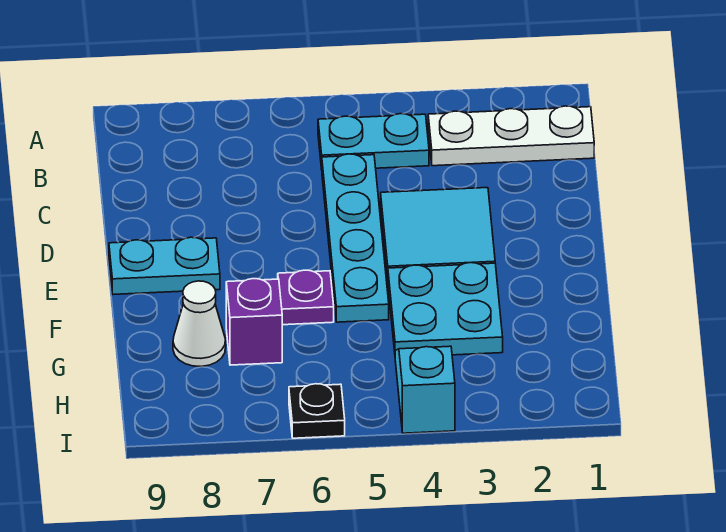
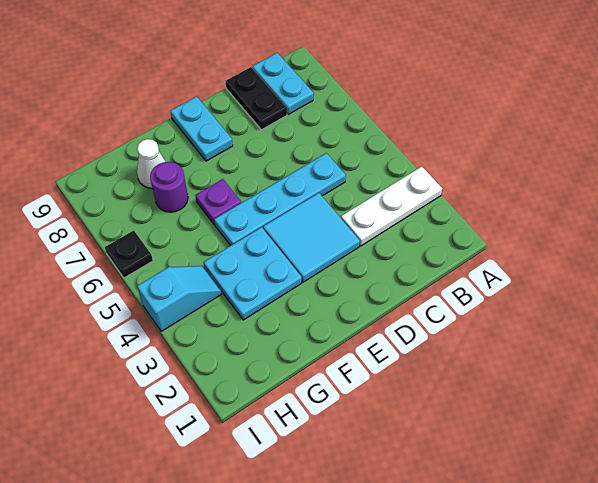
white 1x3 plate [428,106,594,166] -> white 1x3 plate turned to [341,166,442,246]
cyan 1x2 plate [318,114,429,169] -> cyan 1x2 plate moved to [252,53,314,114]
none -> black 1x2 plate [226,67,287,130]
purple 1x1 brick [226,279,282,365] -> purple 1x1 round brick [150,162,188,212]

